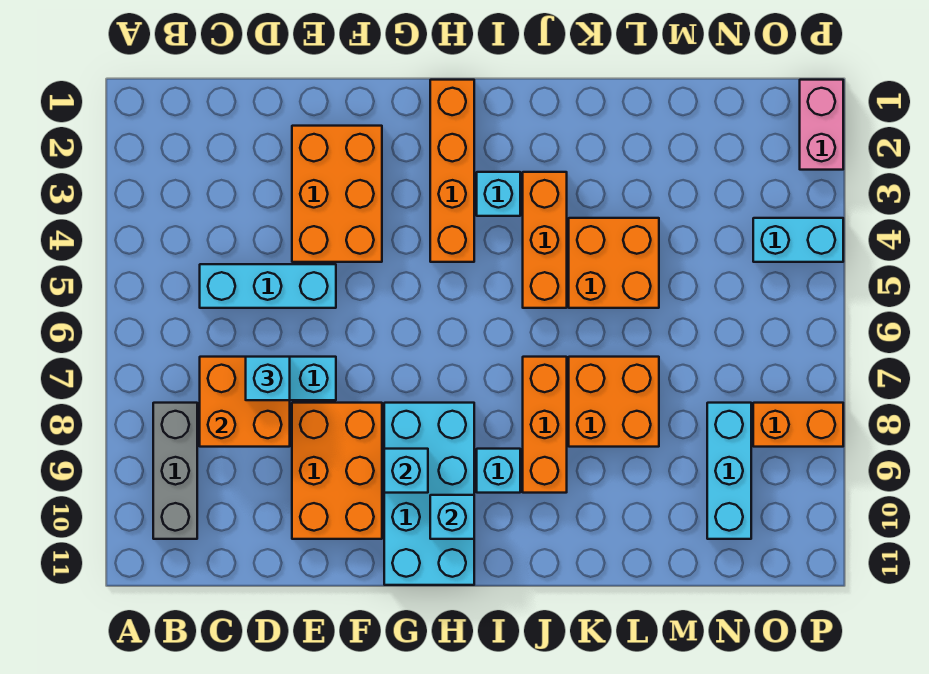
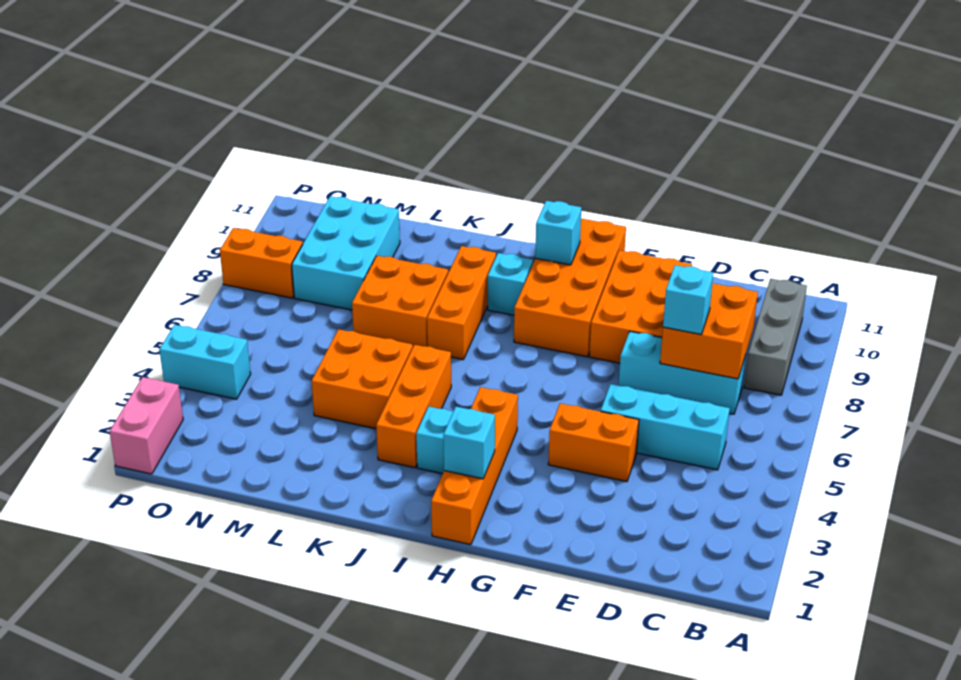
orange 2x3 brick [292,126,382,262] -> orange 1x2 brick [548,403,639,482]
cyan 2x4 brick [384,403,474,585] -> orange 2x4 brick [514,219,626,357]
cyan 1x1 brick [384,449,428,493] -> cyan 1x1 brick moved to [443,407,495,479]
cyan 1x3 brick [707,403,751,539] -> cyan 2x3 brick [292,196,400,310]

